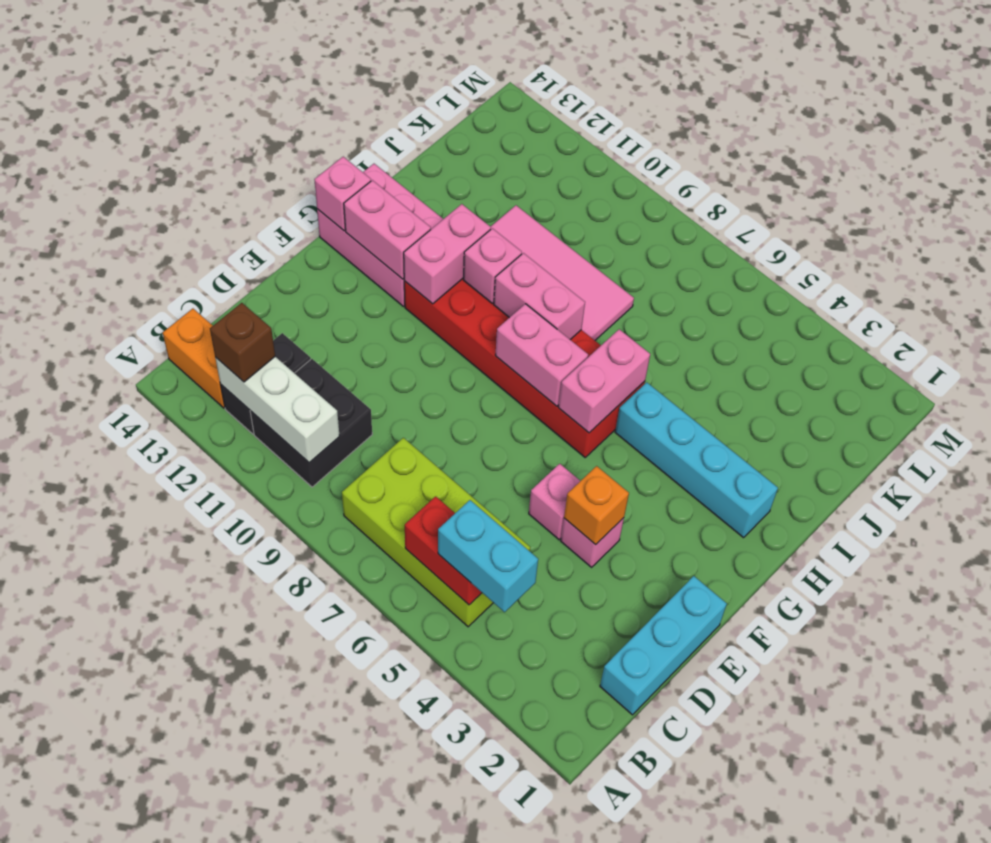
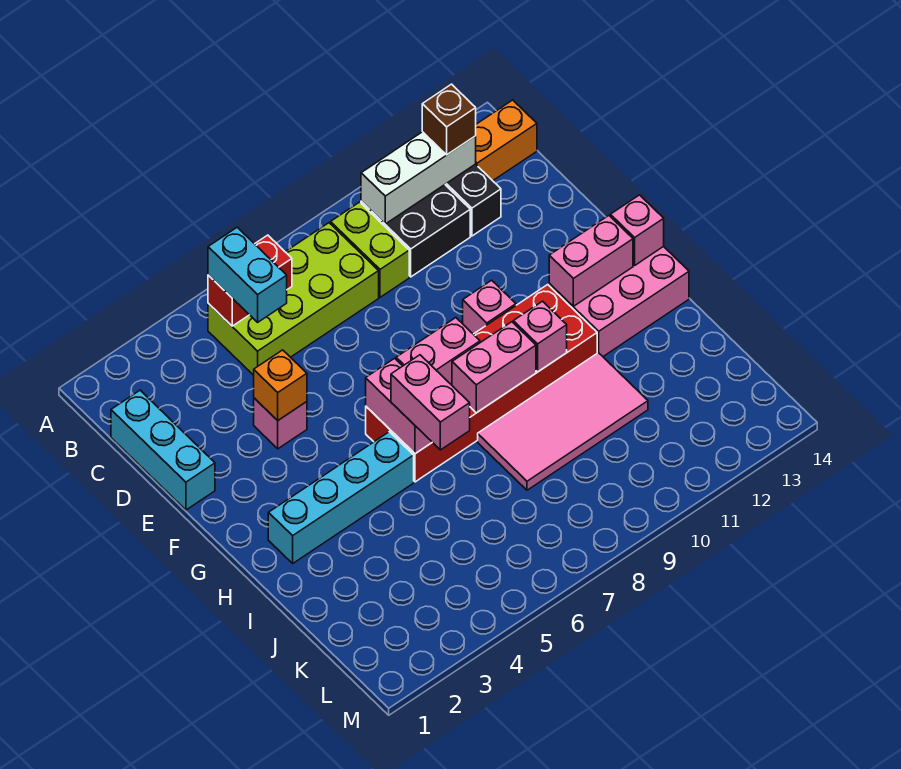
cyan 1x2 brick [438,500,538,612] -> cyan 1x2 brick turned to [208,227,287,322]
none -> lime 1x2 brick [331,202,409,297]
pink 1x1 brick [529,464,580,540] -> pink 1x1 brick moved to [463,280,516,334]
pink 1x2 brick [404,204,491,304] -> pink 1x2 brick moved to [391,355,470,450]

